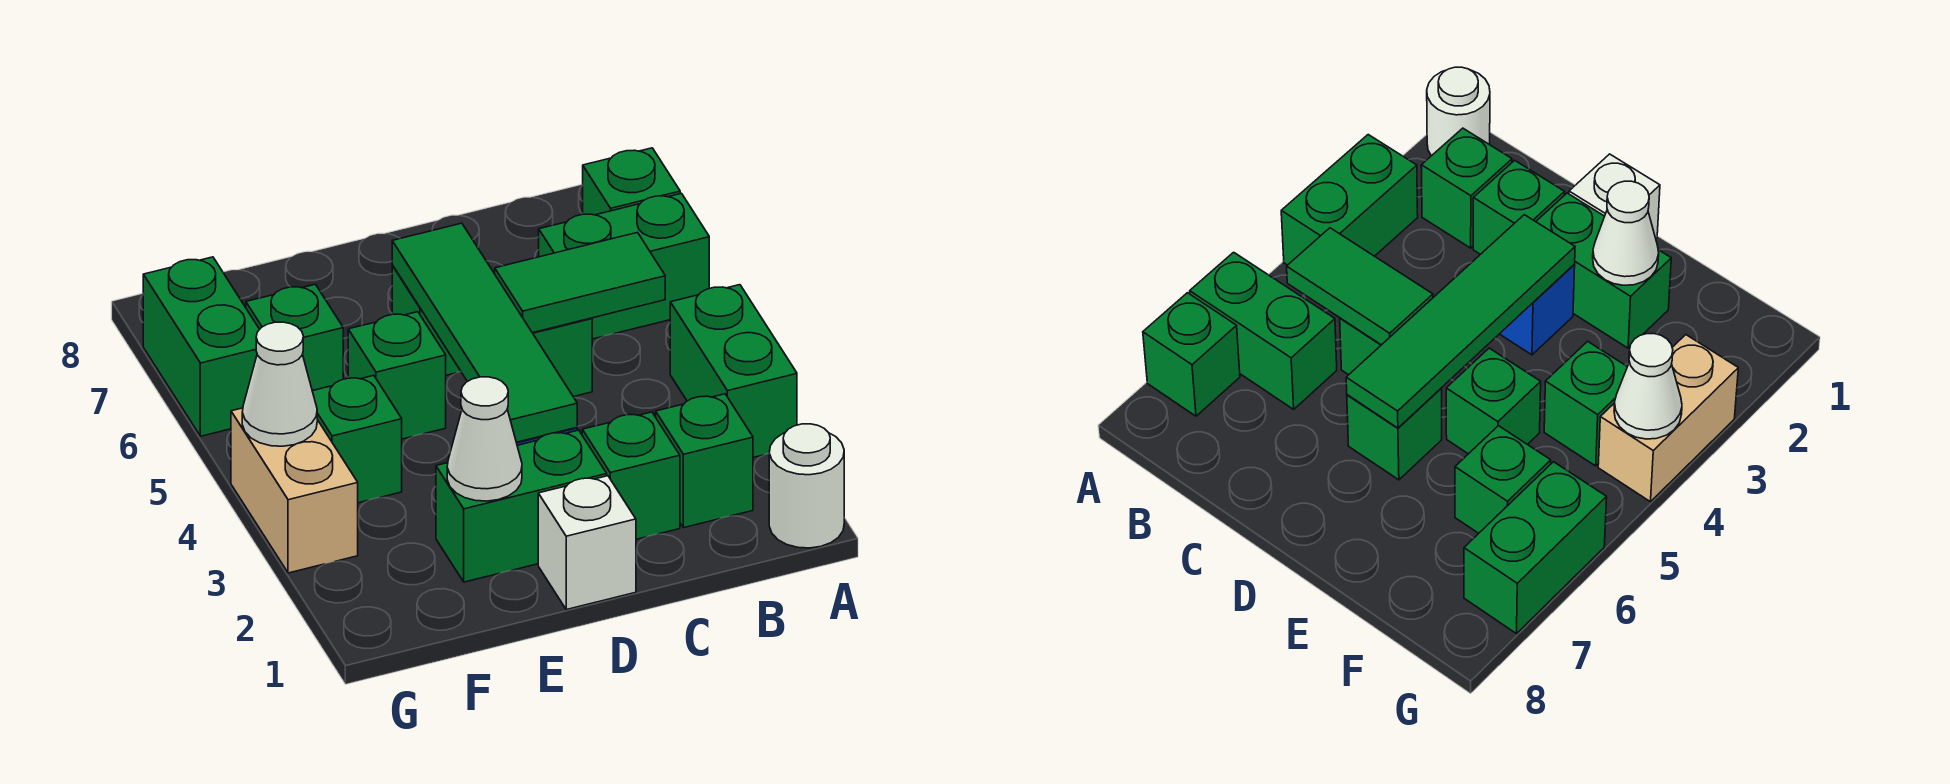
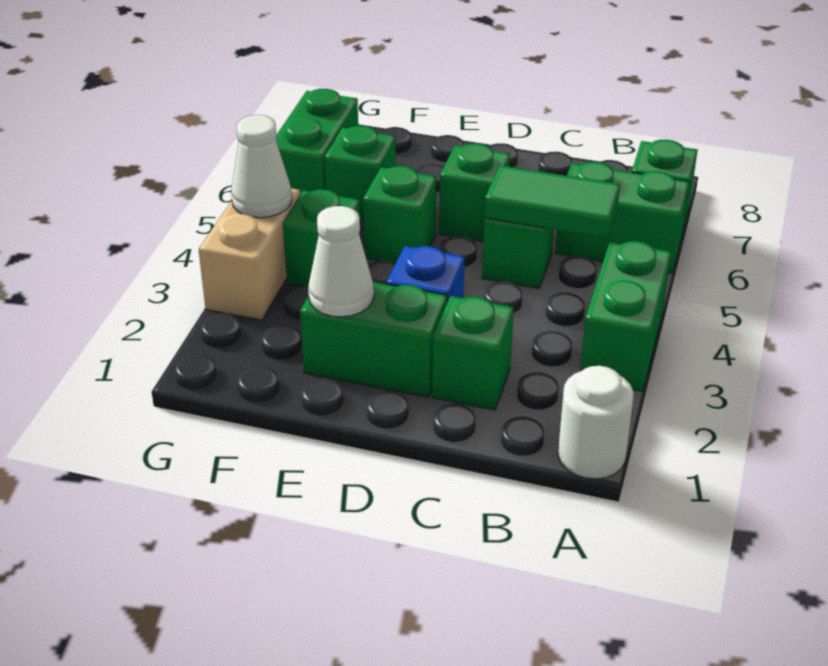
green 1x1 brick [656,394,753,528] -> none
white 1x1 brick [538,476,636,610] -> none
green 1x4 tile [392,223,577,442] -> none

